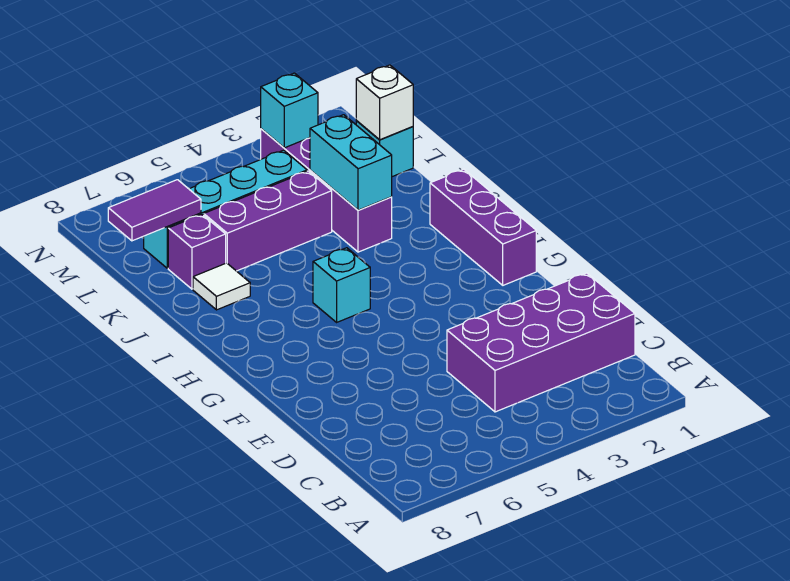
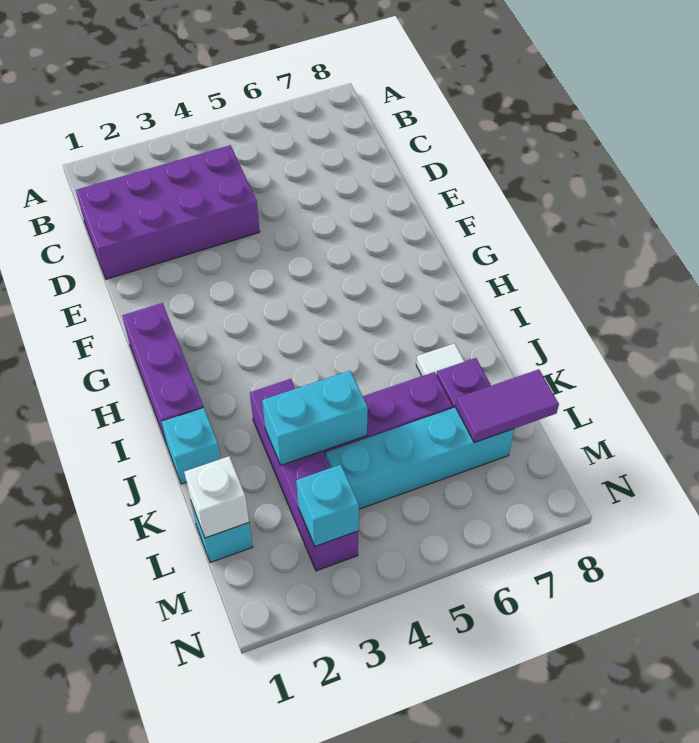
cyan 1x1 brick [313,248,370,322] -> cyan 1x1 brick moved to [162,408,221,484]
cyan 1x2 brick [310,115,392,210] -> cyan 1x2 brick turned to [262,371,368,465]

